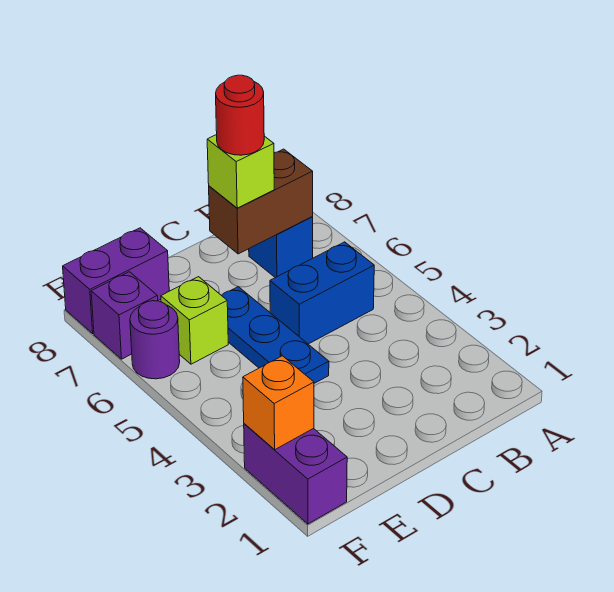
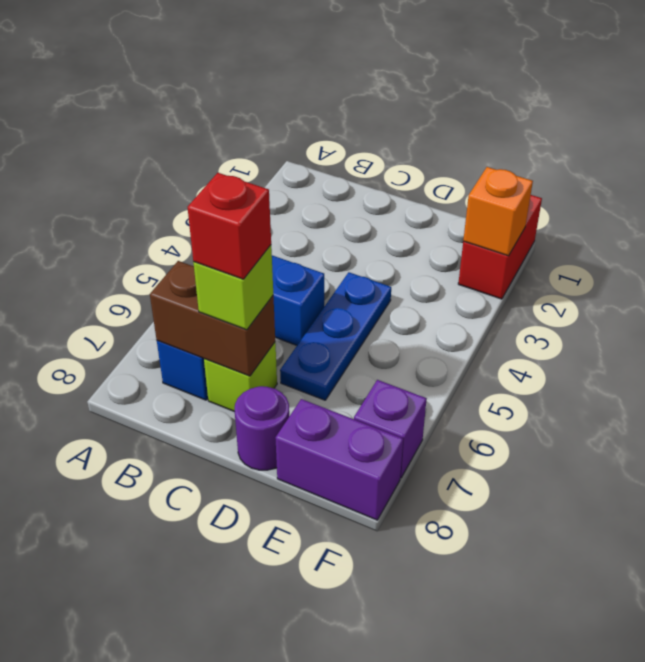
red 1x1 round brick [216,75,264,155] -> red 1x1 brick [188,173,271,279]
lime 1x1 brick [161,277,228,364] -> lime 1x1 brick moved to [204,343,277,412]
purple 1x2 brick [244,424,347,524] -> red 1x2 brick [458,195,542,299]
purple 1x1 round brick [130,301,180,379] -> purple 1x1 round brick moved to [235,386,289,470]

